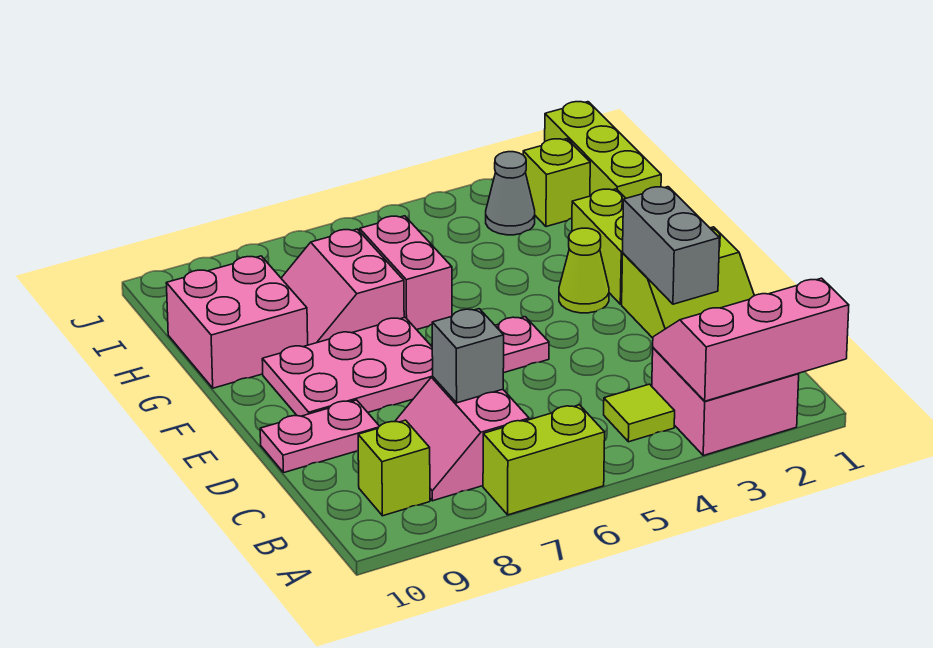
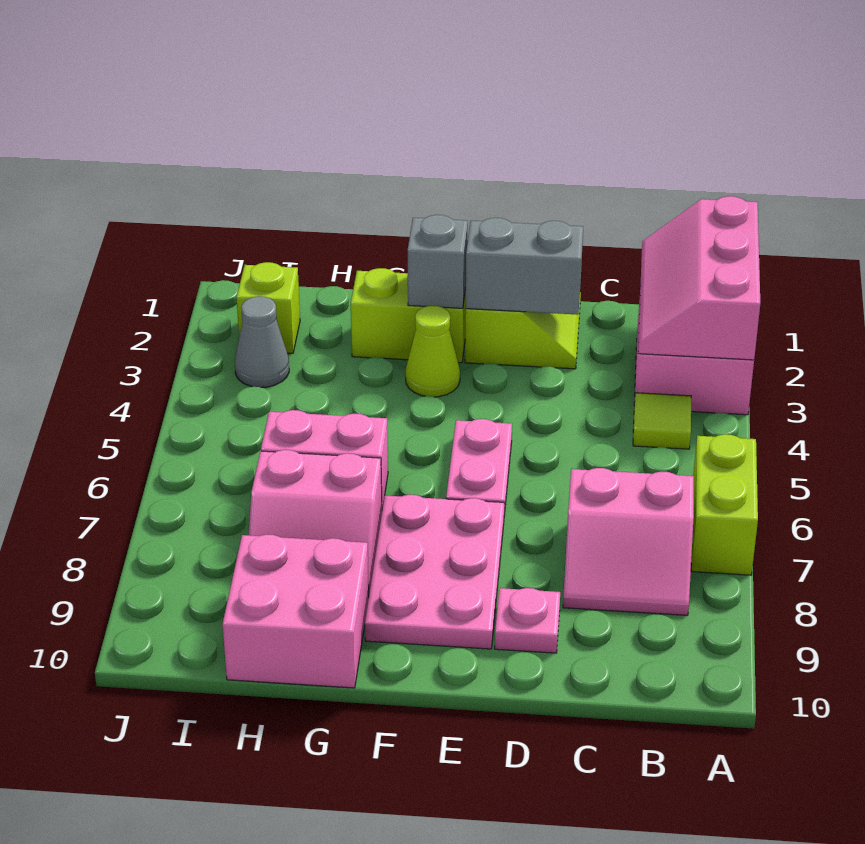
lime 1x1 brick [358,420,430,516] -> none
grey 1x1 brick [432,309,504,403] -> grey 1x1 brick moved to [408,215,468,308]
pink 1x2 plate [260,400,379,473] -> pink 1x1 plate [495,588,560,653]
lime 1x3 brick [545,102,661,198] -> none

